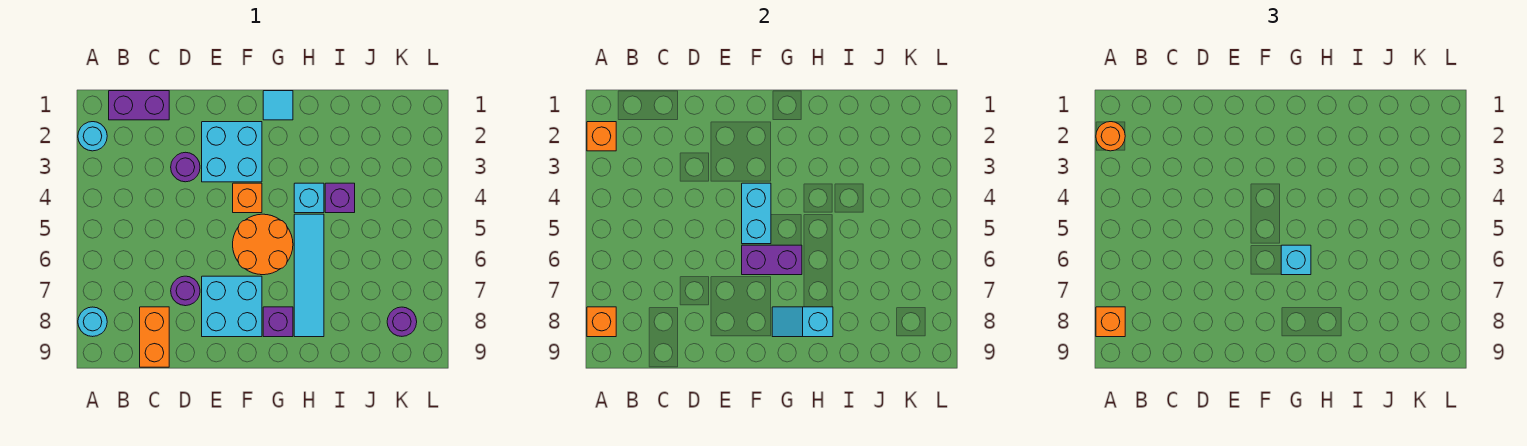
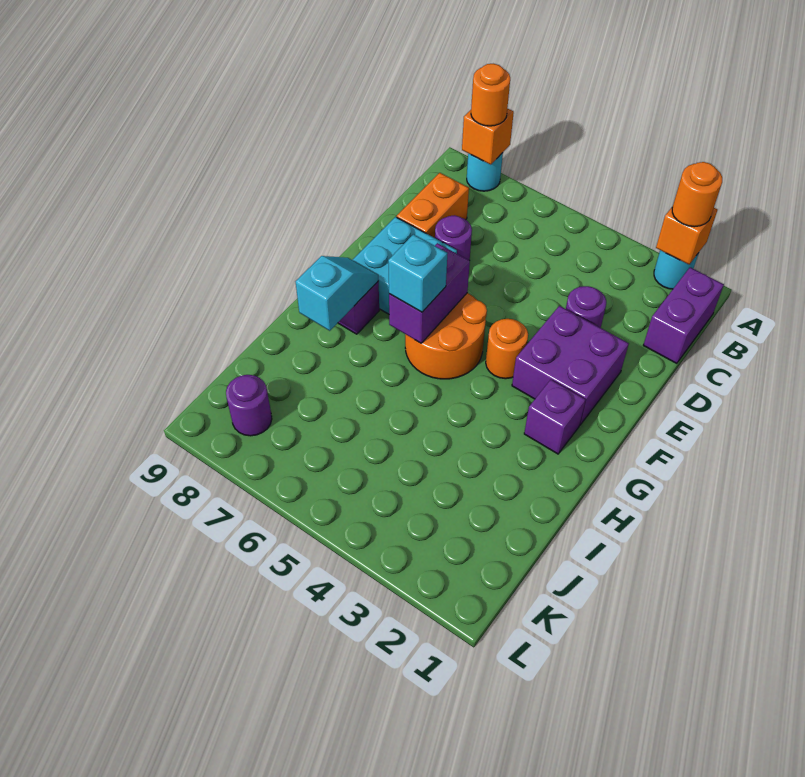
orange 1x1 brick [1096,307,1125,337] -> orange 1x1 round brick [471,64,510,126]
orange 1x2 brick [140,307,169,367] -> orange 1x2 brick turned to [397,173,469,238]
cyan 2x2 brick [202,122,262,182] -> purple 2x2 brick [512,306,629,425]
orange 1x1 brick [233,183,262,213] -> orange 1x1 round brick [486,319,528,379]
cyan 1x2 brick [742,183,771,244] -> none
cyan 1x1 tile [263,91,293,120] -> none
cyan 1x1 brick [294,183,324,213] -> none
cyan 1x4 tile [294,214,324,337] -> none
purple 1x1 brick [325,183,355,213] -> purple 1x1 brick moved to [524,380,586,454]

